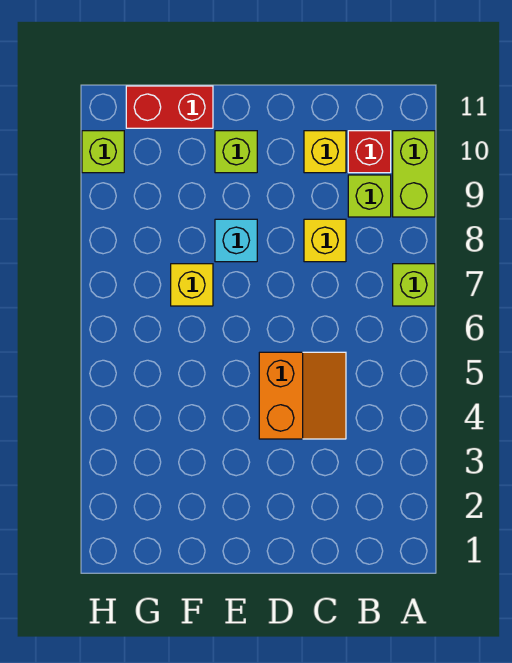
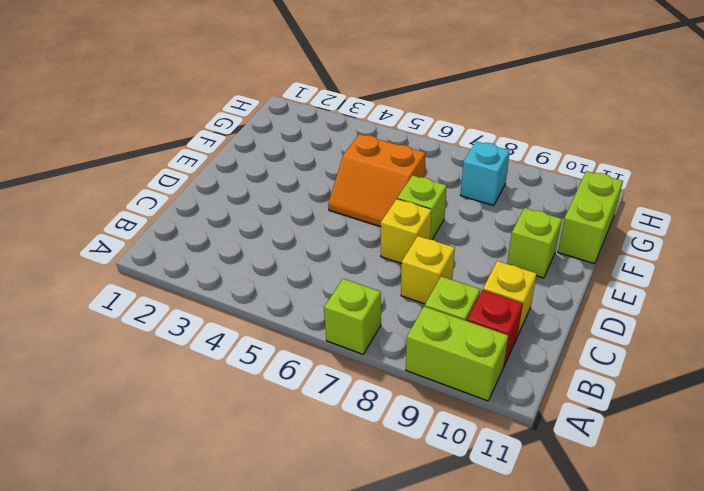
orange 2x2 slope [259,352,346,439] -> orange 2x2 slope moved to [328,134,425,227]
cyan 1x1 brick [215,219,257,262] -> cyan 1x1 brick moved to [460,141,510,205]
yellow 1x1 brick [171,264,213,306] -> yellow 1x1 brick moved to [381,199,432,263]
red 1x2 brick [126,86,213,128] -> lime 1x2 brick [558,171,623,264]
lime 1x1 brick [82,131,124,173] -> lime 1x1 brick moved to [397,175,447,240]

